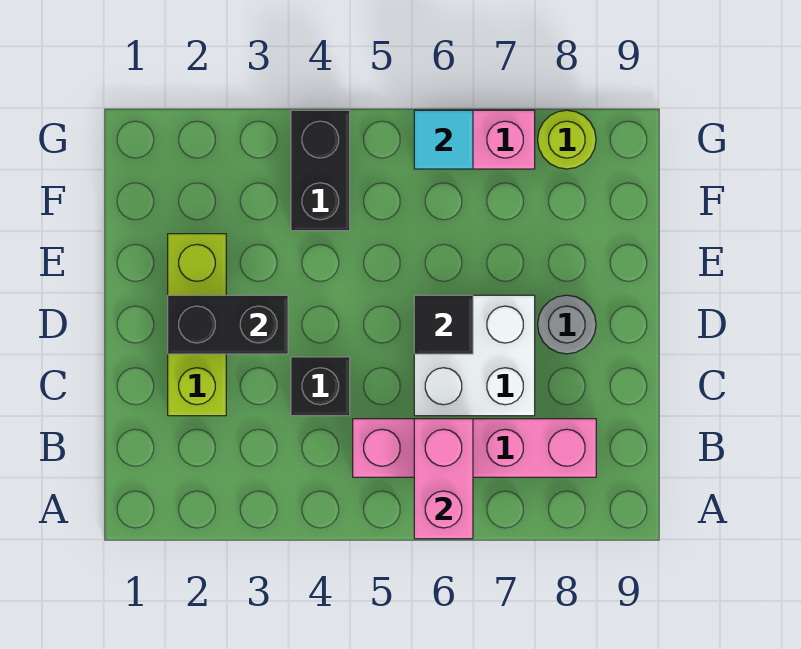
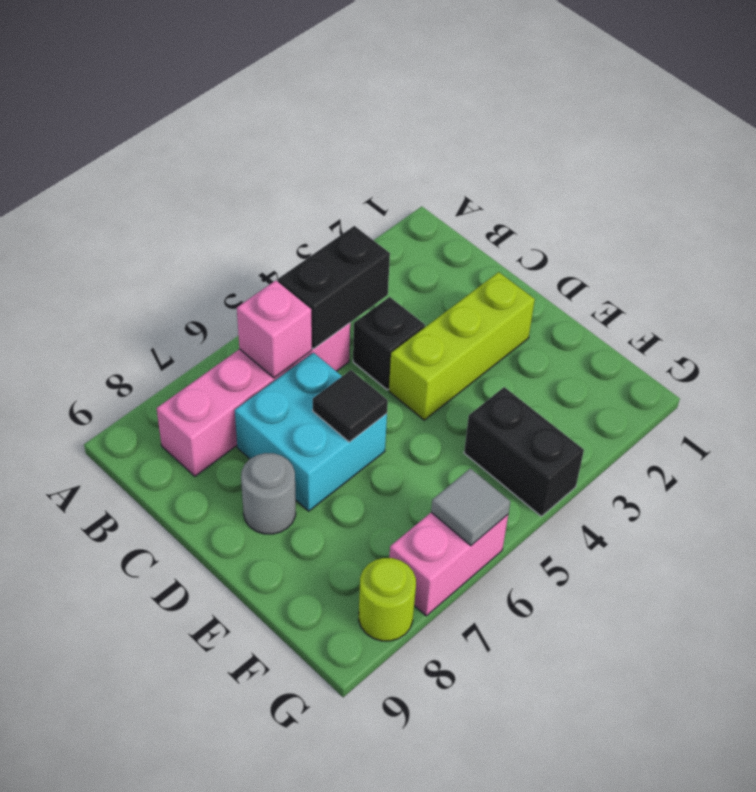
pink 1x2 brick [414,419,473,539] -> pink 1x1 brick [237,280,312,378]
lime 1x3 brick [168,234,226,416] -> lime 1x3 brick turned to [389,272,535,420]
white 2x2 brick [414,295,535,416] -> cyan 2x2 brick [235,353,387,511]
black 1x2 brick [168,295,288,354] -> black 1x2 brick moved to [278,226,390,349]
cyan 1x1 tile [414,110,473,169] -> grey 1x1 tile [431,468,510,546]

